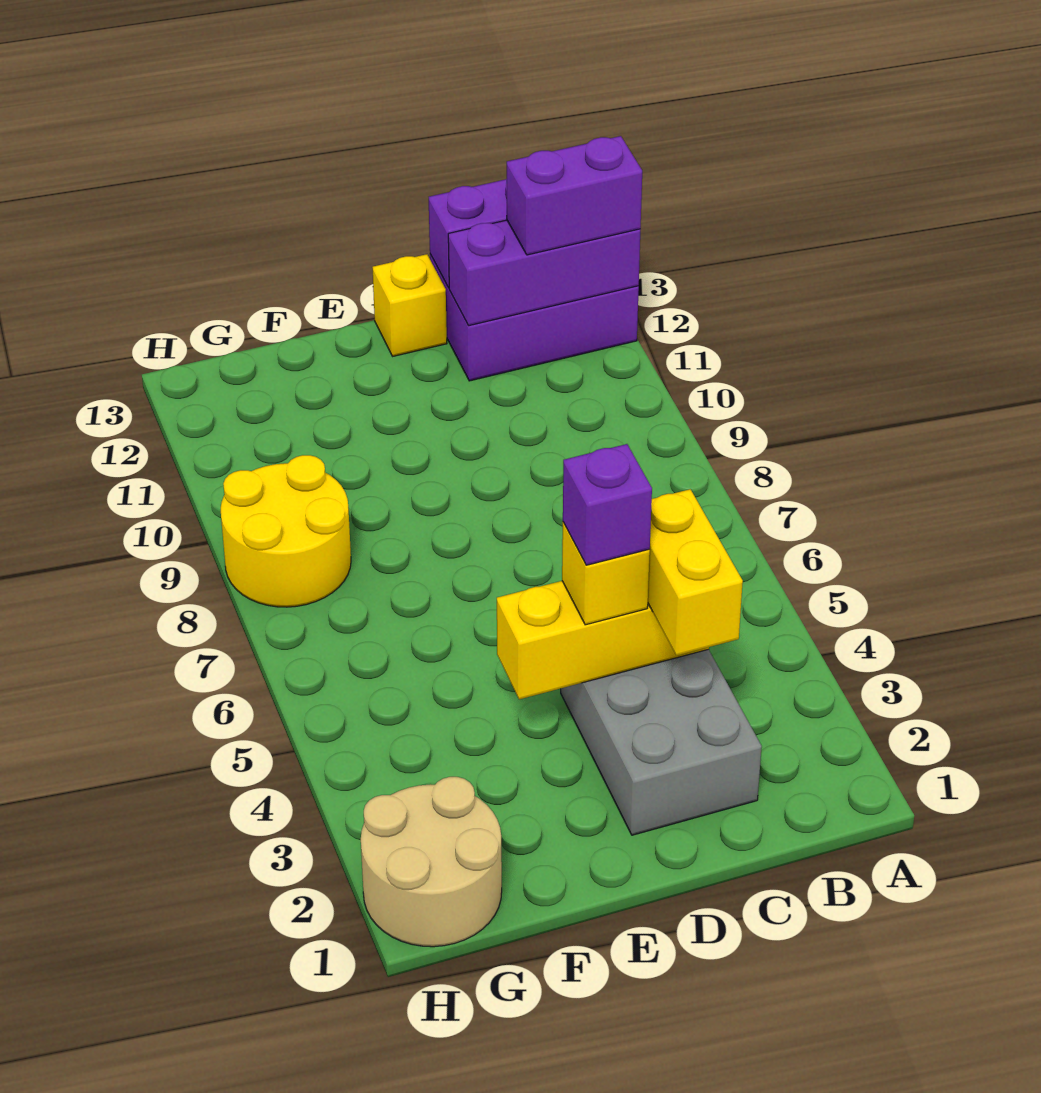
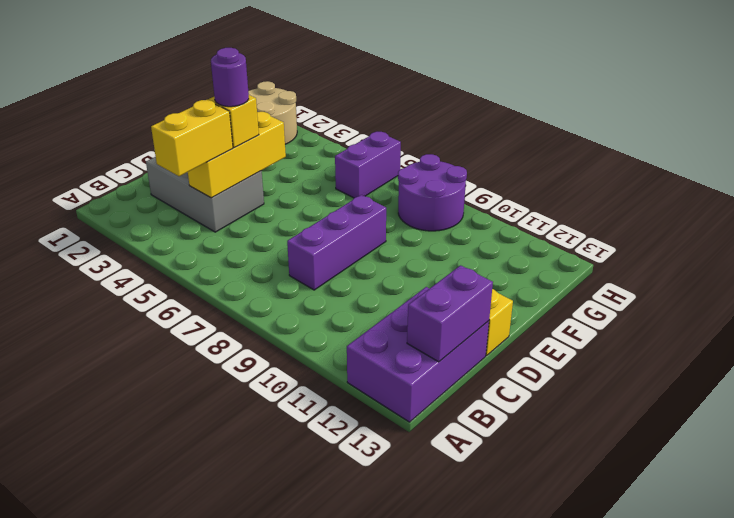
purple 1x3 brick [448,220,640,326] -> purple 1x3 brick moved to [287,195,386,290]
purple 1x2 brick [507,136,642,255] -> purple 1x2 brick moved to [335,132,401,198]
yellow 1x2 brick [648,489,743,656] -> yellow 1x2 brick turned to [151,100,233,176]
purple 1x1 brick [563,444,652,565] -> purple 1x1 round brick [211,48,249,107]
yellow 2x2 round brick [221,455,351,607] -> purple 2x2 round brick [398,154,467,231]

